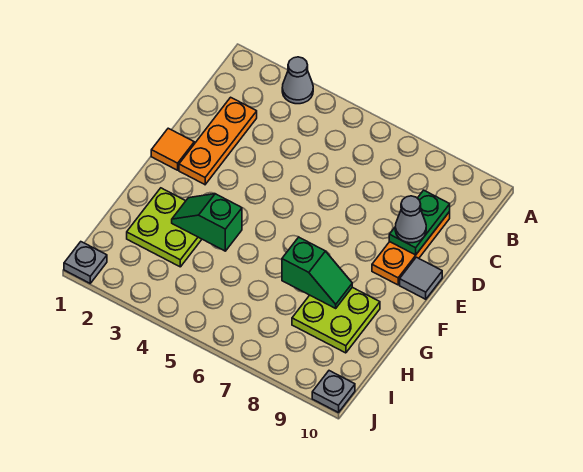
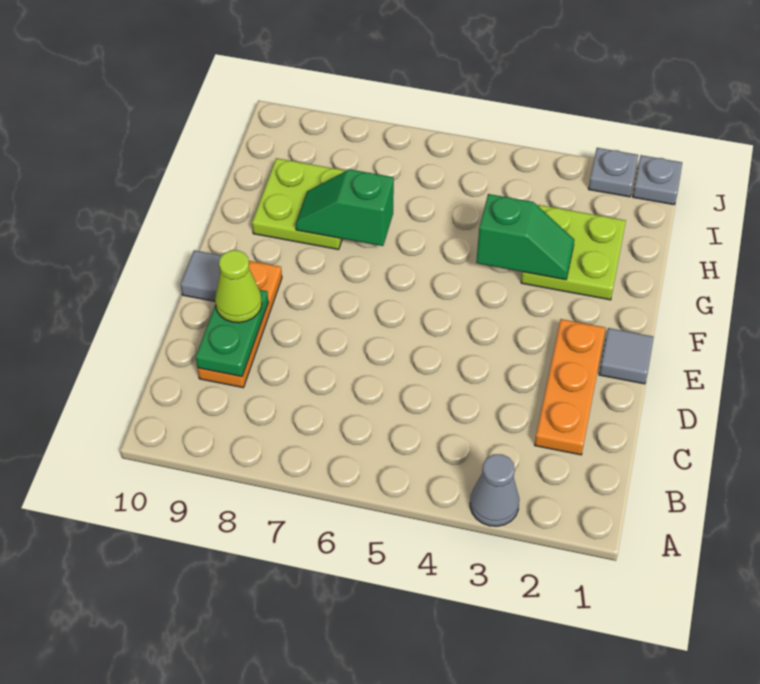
grey 1x1 cone [395,196,426,243] -> lime 1x1 cone [215,250,262,323]
orange 1x1 tile [151,128,194,170] -> grey 1x1 tile [599,328,654,384]
grey 1x1 plate [312,371,355,413] -> grey 1x1 plate moved to [589,148,638,197]

